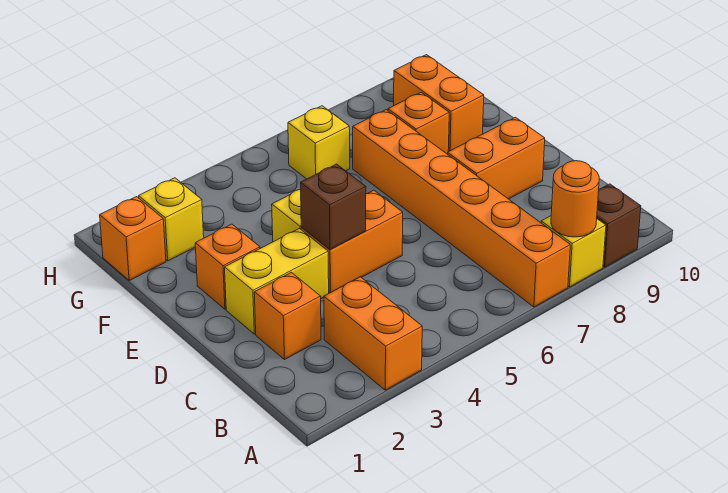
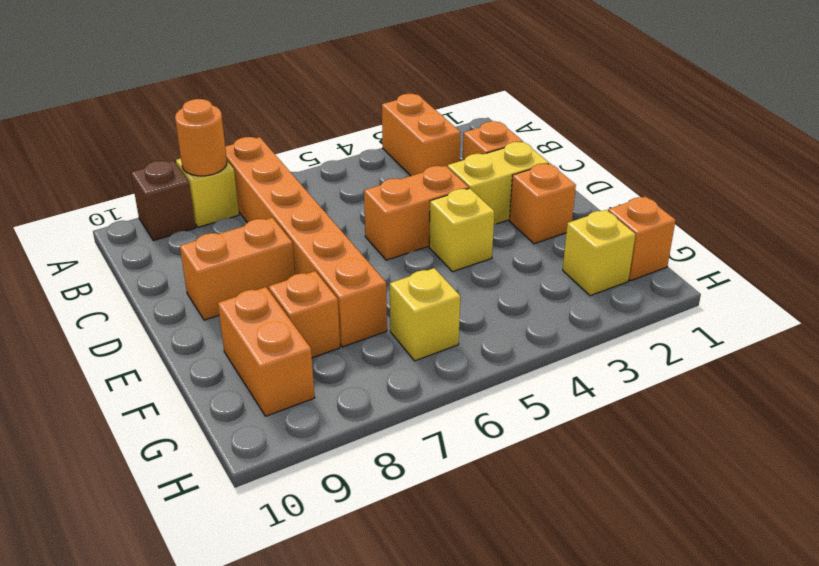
brown 1x1 brick [301,164,366,250] -> none

